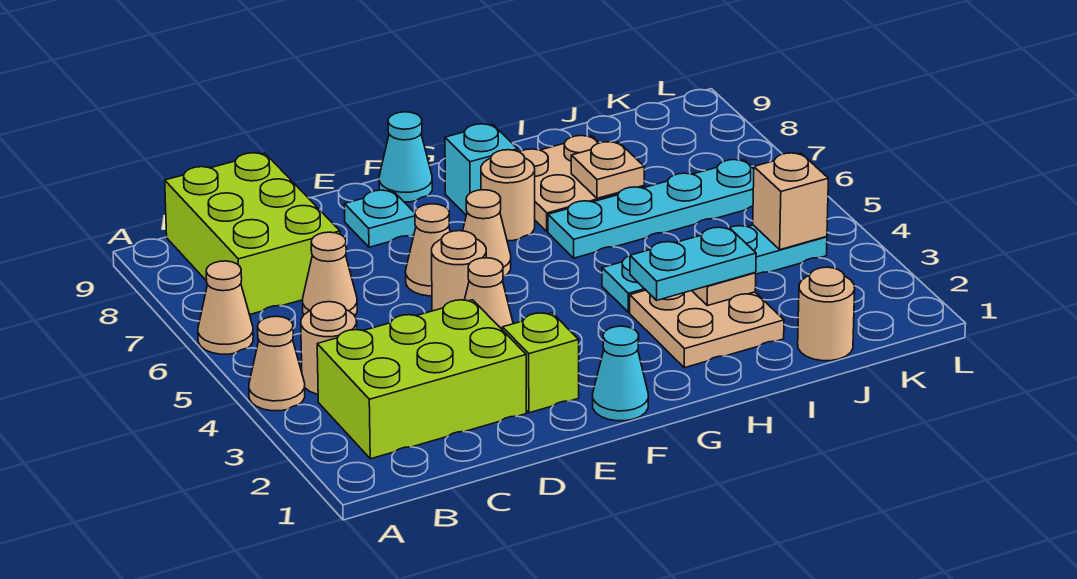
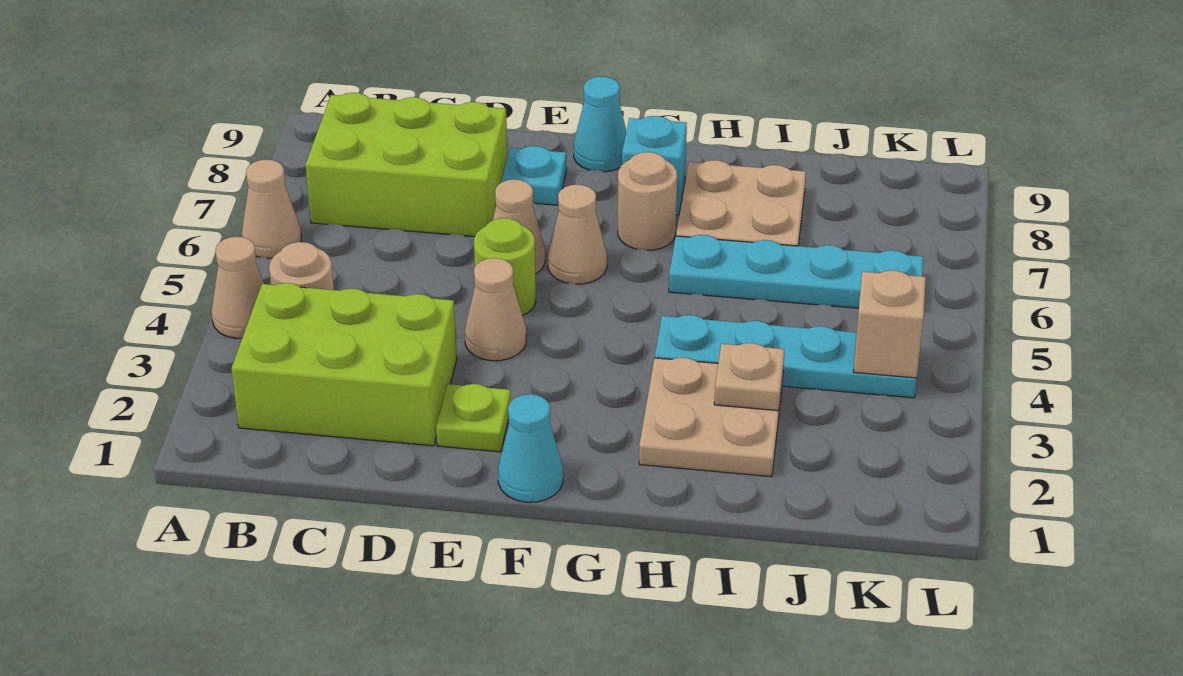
lime 2x3 brick [165,153,340,315] -> lime 2x3 brick turned to [306,93,507,236]
tan 1x1 cone [303,232,357,316] -> none
lime 1x1 brick [502,313,579,413] -> lime 1x1 plate [436,384,511,452]
tan 1x1 round brick [432,231,486,311] -> lime 1x1 round brick [474,218,536,315]
cyan 1x2 plate [630,227,756,300] -> none
tan 1x1 plate [571,142,644,198] -> none
tan 1x1 round brick [798,267,855,361] -> none

